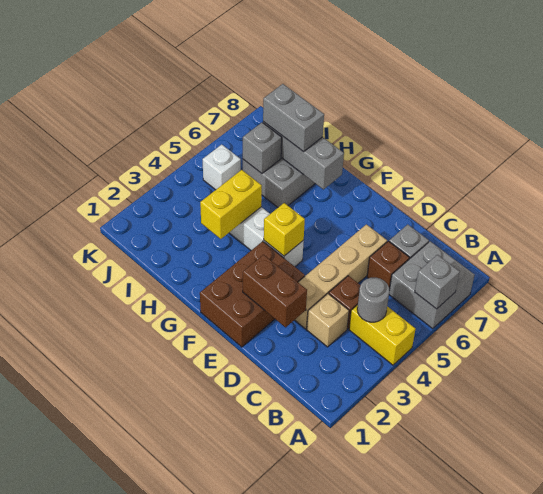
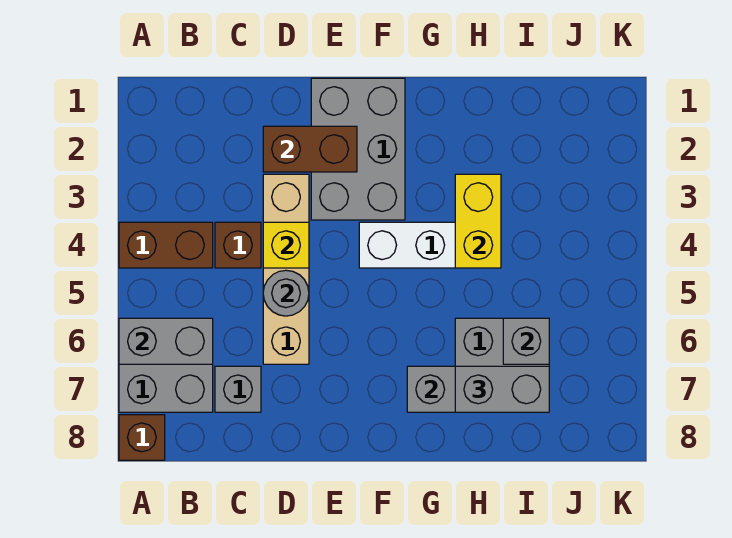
yellow 1x2 brick [349,305,416,365] -> brown 1x2 brick [119,222,213,268]
grey 1x1 brick [415,255,460,309] -> grey 1x2 brick [119,318,213,364]
grey 1x1 round brick [357,278,389,322] -> grey 1x1 round brick moved to [263,270,309,316]
tan 1x1 brick [307,294,349,347] -> none
brown 1x1 brick [367,241,409,290] -> brown 1x1 brick moved to [119,415,165,460]
brown 2x3 brick [200,241,305,347] -> grey 2x3 brick [311,78,405,220]
yellow 1x1 brick [264,203,305,256] -> yellow 1x1 brick moved to [263,222,309,268]
white 1x1 brick [203,145,241,190] -> none

